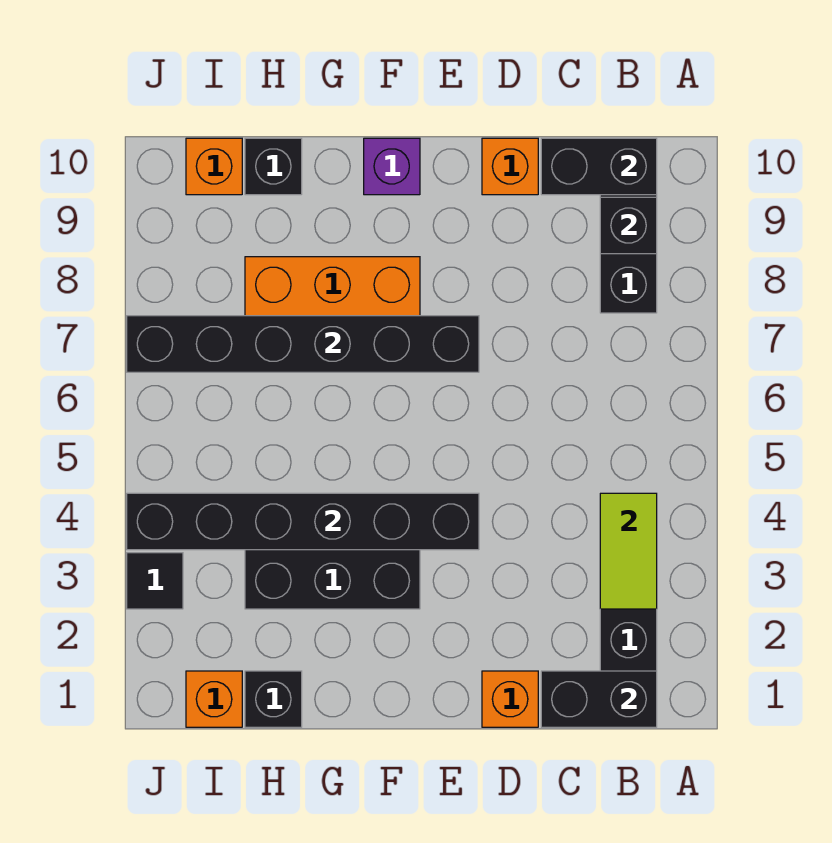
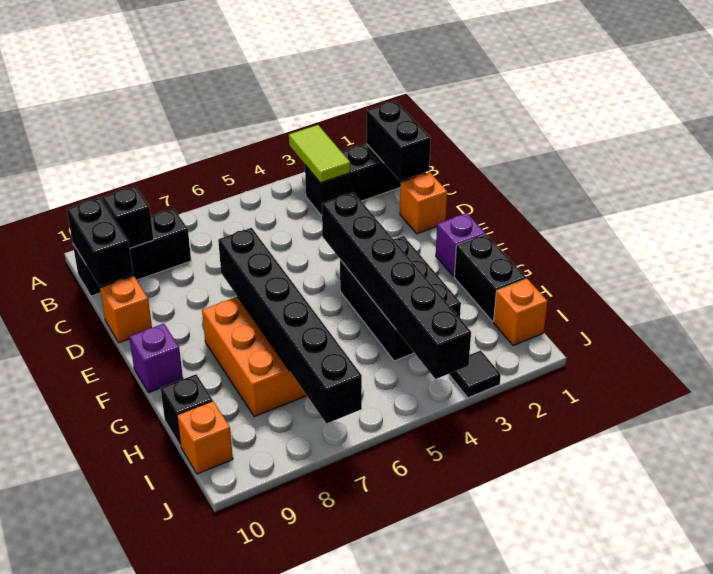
lime 1x2 tile [600,493,657,609] -> lime 1x2 tile turned to [289,125,350,183]
none -> purple 1x1 brick [436,213,486,276]
black 1x1 brick [245,671,302,727] -> black 1x2 brick [454,234,526,322]

